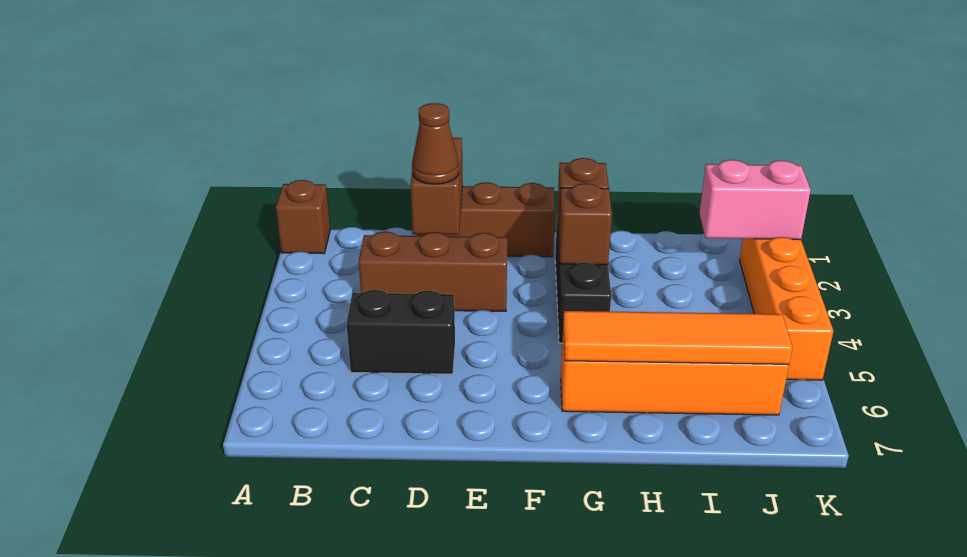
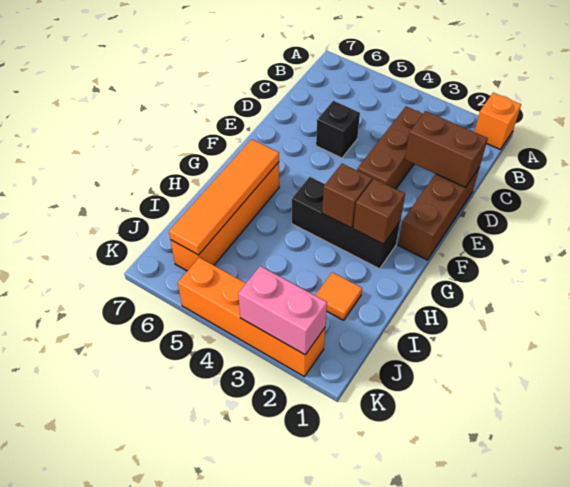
brown 1x1 brick [276,180,330,254] -> orange 1x1 brick [475,93,521,150]
black 1x2 brick [346,290,455,374] -> black 1x1 brick [316,101,360,158]
brown 1x1 cone [412,103,459,184] -> none
none -> orange 1x1 tile [315,272,362,320]
pink 1x2 brick [699,160,811,240] -> pink 1x2 brick turned to [238,266,327,355]

